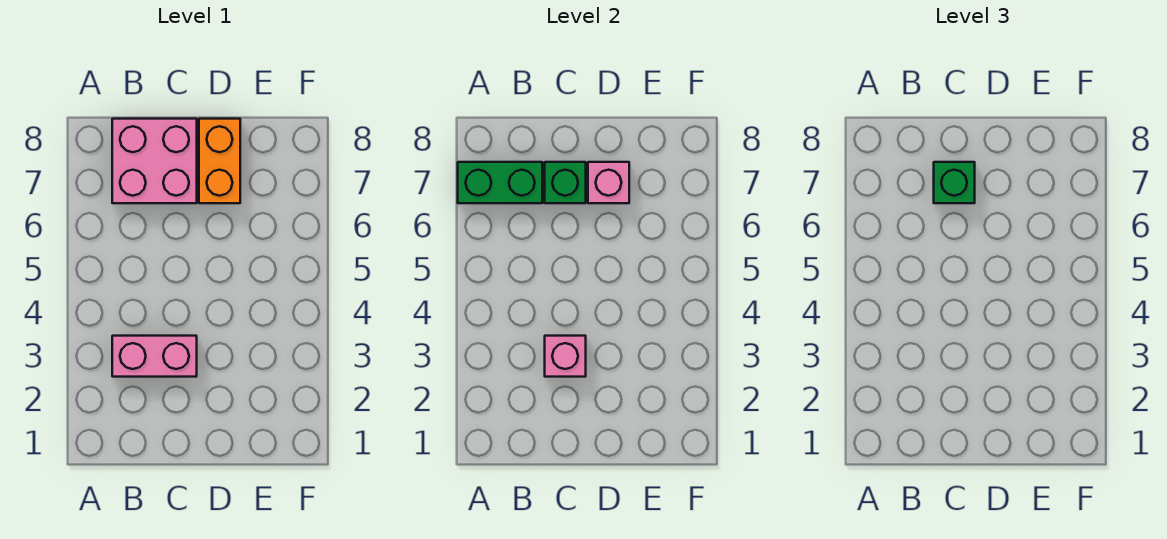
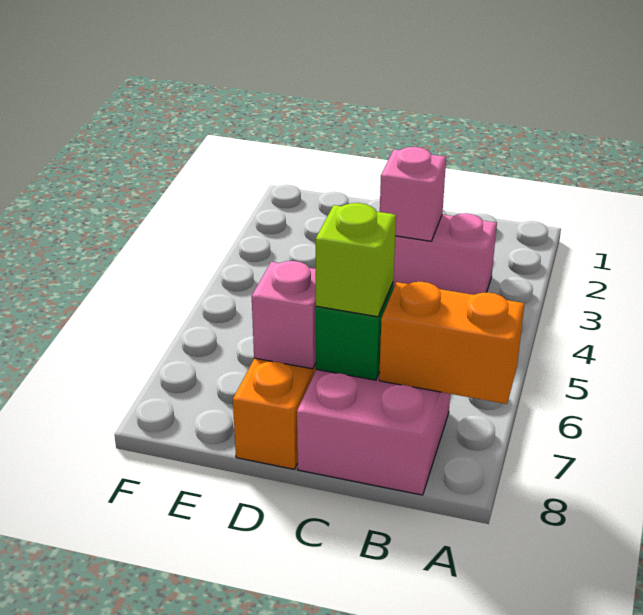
green 1x2 brick [458,162,542,203] -> orange 1x2 brick [379,282,524,404]
green 1x1 brick [934,162,975,203] -> lime 1x1 brick [316,203,396,317]

